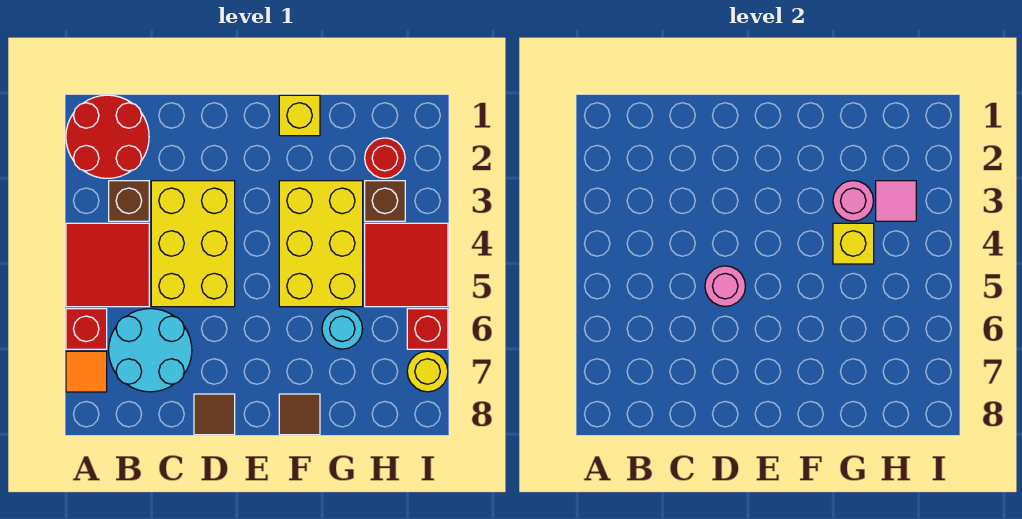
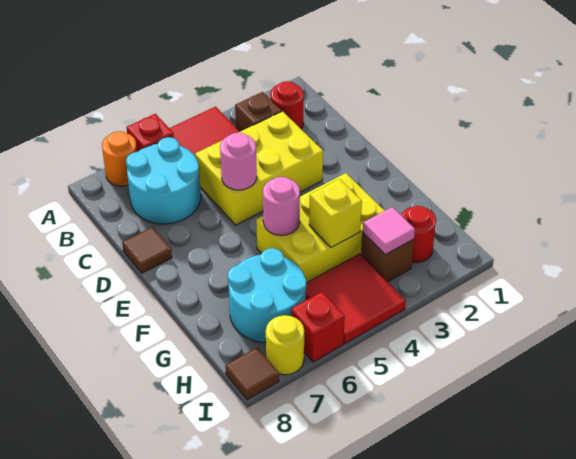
red 2x2 round brick [66,95,149,178] -> red 1x1 round brick [270,81,304,129]
orange 1x1 tile [66,351,107,392] -> orange 1x1 round brick [102,131,137,186]
yellow 1x1 brick [279,95,320,136] -> none
brown 1x1 tile [279,394,320,435] -> brown 1x1 tile moved to [225,348,279,400]
pink 1x1 round brick [833,181,873,221] -> pink 1x1 round brick moved to [263,177,300,235]
cyan 1x1 round brick [322,309,362,349] -> cyan 2x2 round brick [228,248,306,342]

